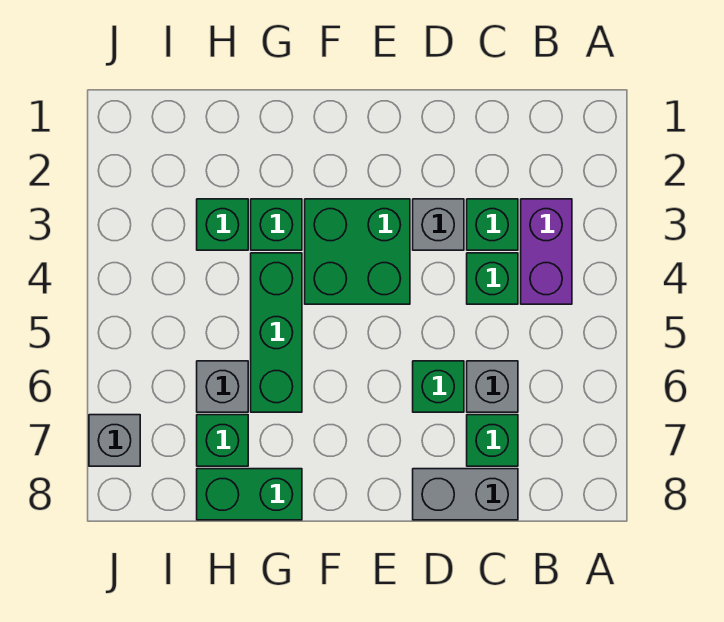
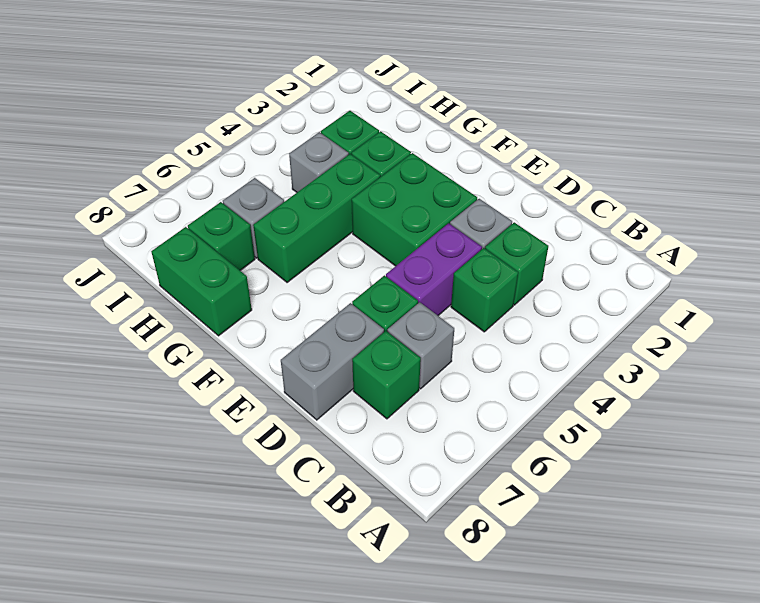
purple 1x2 brick [521,199,572,304] -> purple 1x2 brick moved to [386,223,482,316]
grey 1x2 brick [413,469,518,520] -> grey 1x2 brick turned to [281,303,384,420]
grey 1x1 brick [89,415,140,466] -> grey 1x1 brick moved to [289,132,349,192]

